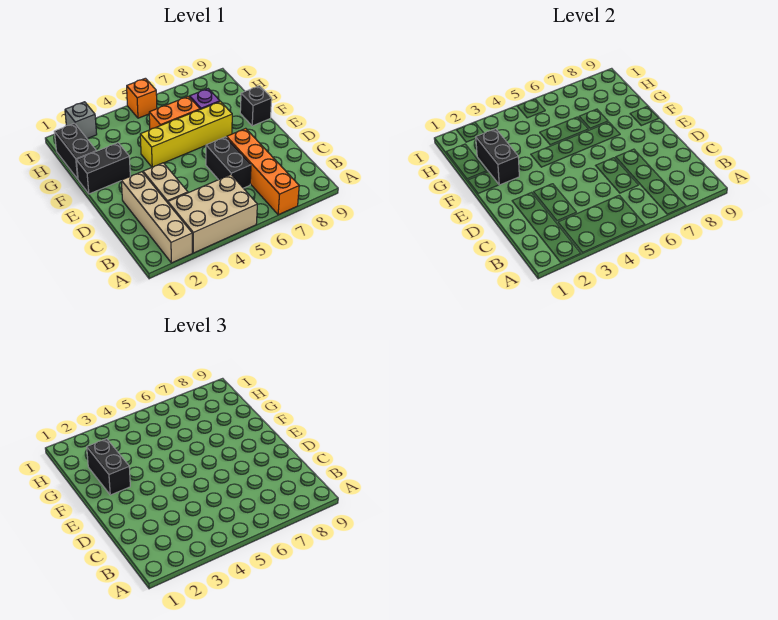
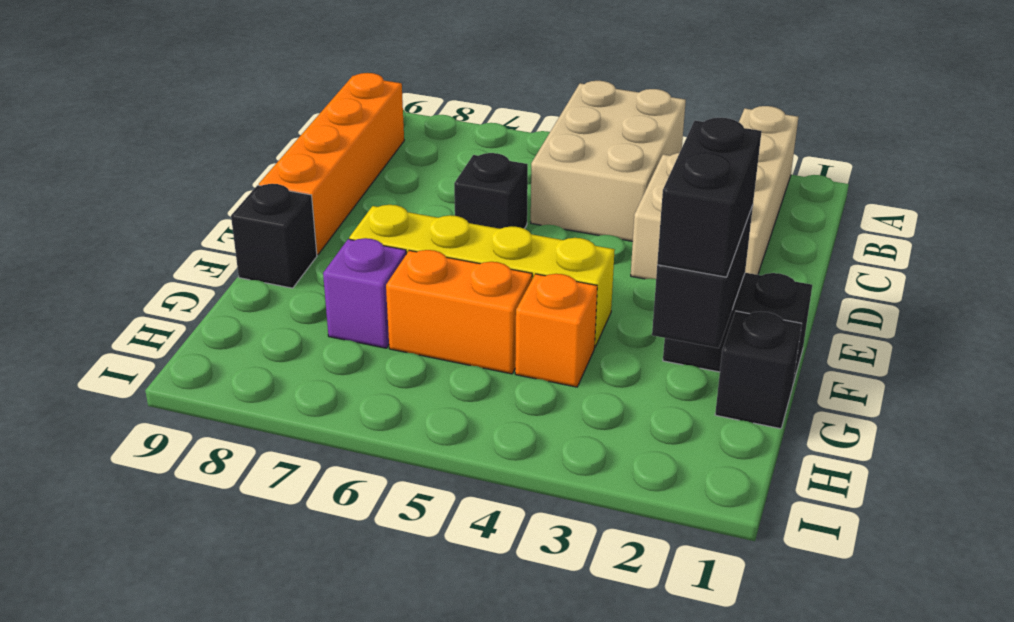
tan 2x3 brick [168,175,257,253] -> tan 2x3 brick turned to [531,81,686,241]
orange 1x4 brick [227,128,299,215] -> orange 1x4 brick moved to [259,73,404,255]
black 1x2 brick [206,137,251,188] -> black 1x1 brick [454,153,528,229]
black 1x2 brick [54,123,96,179] -> black 1x1 brick [715,311,802,429]
grey 1x1 brick [65,102,97,139] -> none
orange 1x1 brick [127,78,157,118] -> orange 1x1 brick moved to [515,274,597,387]

